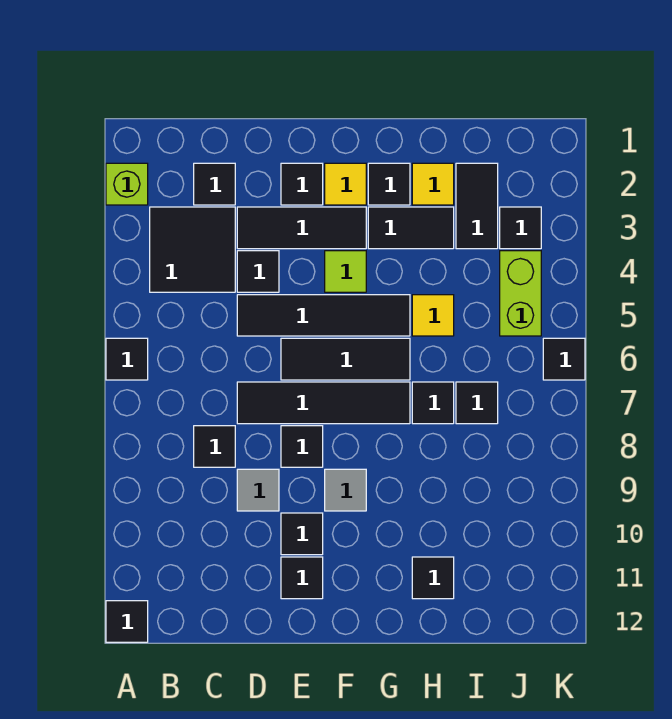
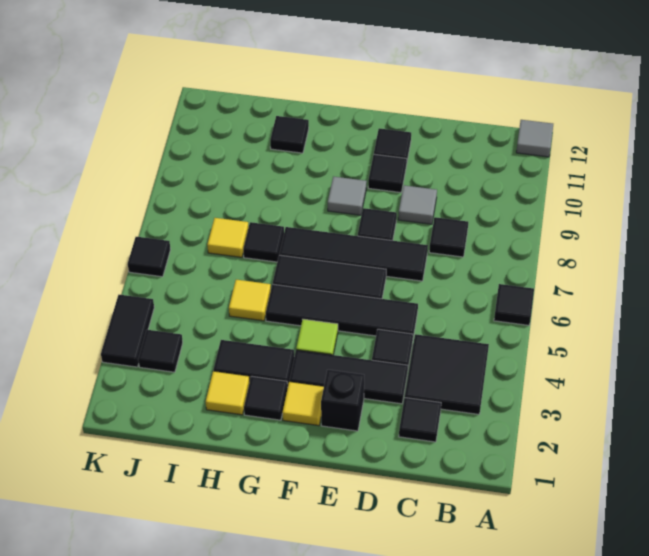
lime 1x1 brick [106,163,148,205] -> none
black 1x1 tile [106,601,148,642] -> grey 1x1 tile [516,120,553,157]
black 1x1 tile [281,163,323,205] -> black 1x1 brick [321,370,364,431]
black 1x2 tile [456,163,498,249] -> black 1x2 tile moved to [101,295,154,367]
black 1x1 tile [456,382,498,424] -> yellow 1x1 tile [207,218,249,257]
lime 1x2 brick [500,251,541,336] -> none

